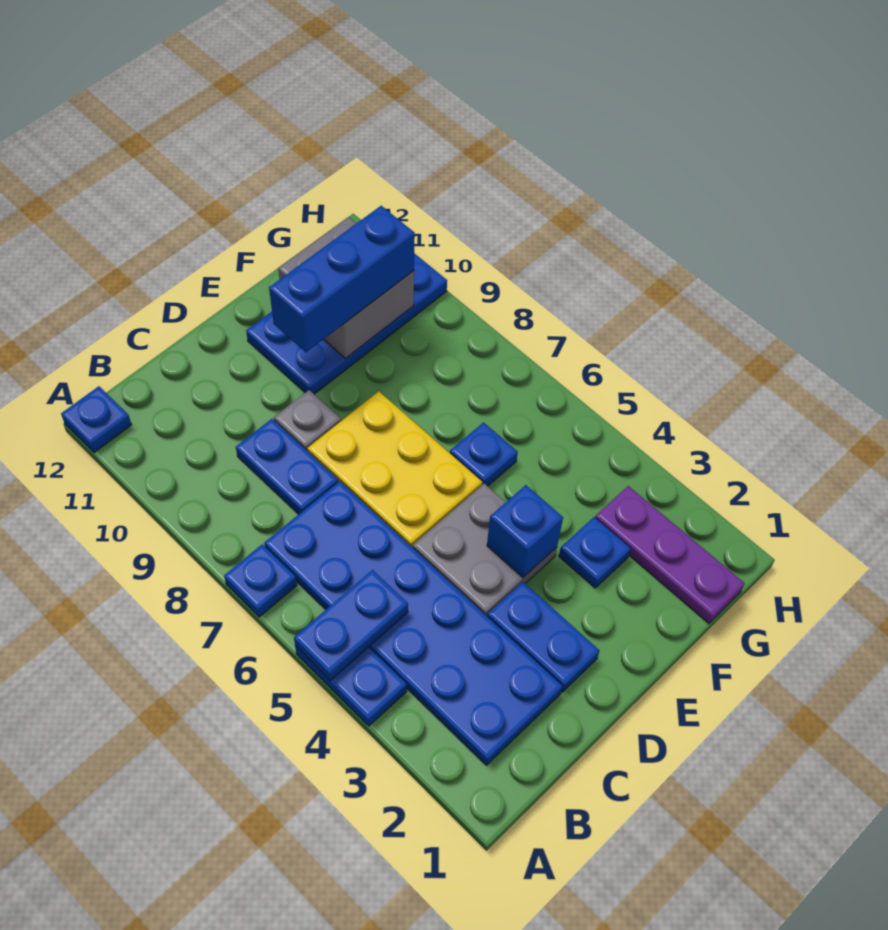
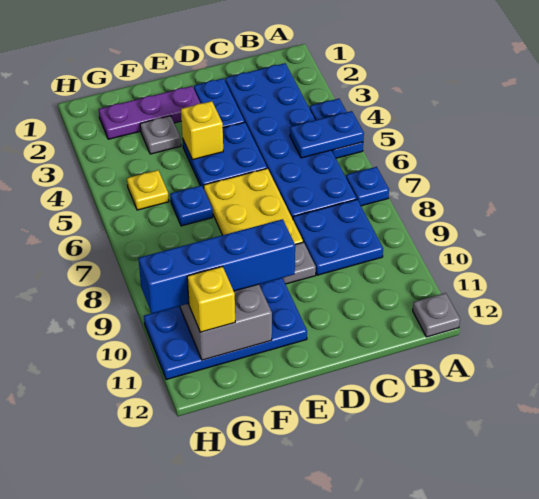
blue 1x1 plate [61,386,132,453] -> grey 1x1 plate [413,293,460,337]
blue 1x2 plate [236,419,338,514] -> blue 2x2 plate [293,200,383,275]
grey 2x2 plate [413,484,557,616] -> blue 2x2 plate [183,122,267,188]
blue 1x1 brick [487,485,563,578] -> yellow 1x1 brick [181,101,223,160]
blue 1x3 brick [269,206,415,352] -> blue 1x4 brick [138,219,295,314]
blue 1x1 plate [559,517,631,588] -> grey 1x1 plate [140,116,181,154]
purple 1x3 plate [595,486,745,624] -> purple 1x3 plate turned to [99,86,201,139]
none -> yellow 1x1 plate [127,170,169,210]
none -> yellow 1x1 brick [187,266,235,332]

